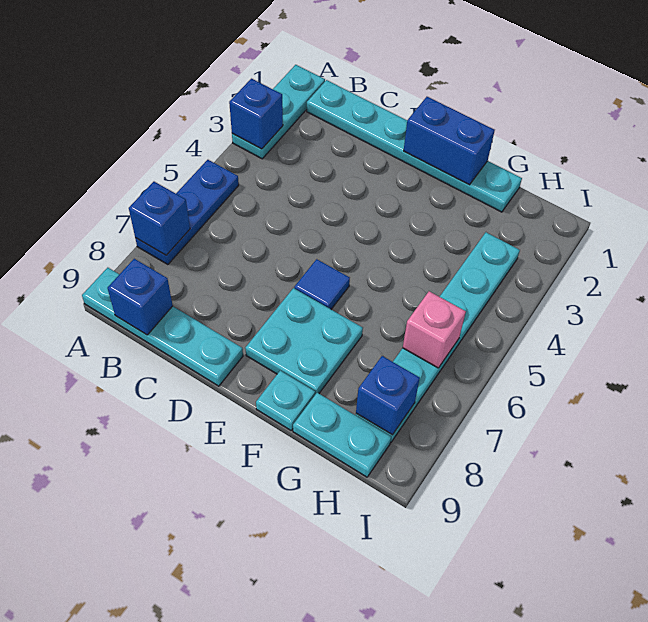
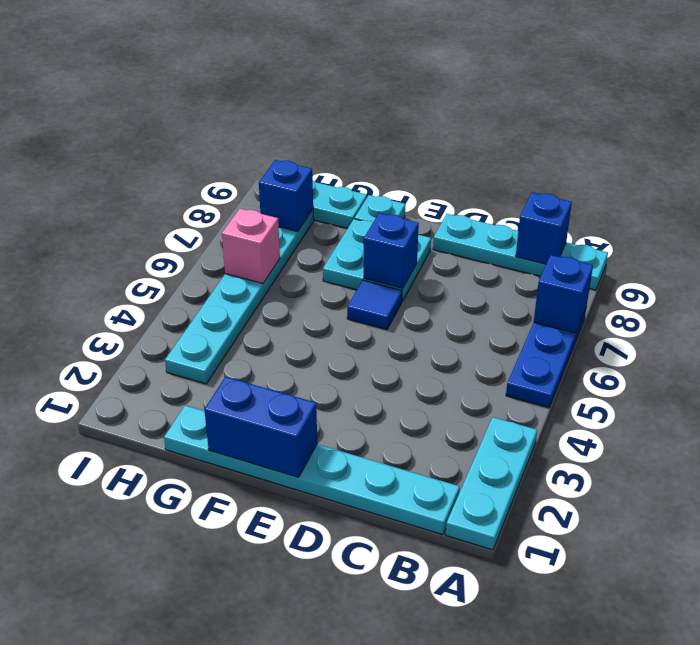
blue 1x1 brick [229,79,283,149] -> blue 1x1 brick moved to [364,213,419,288]

